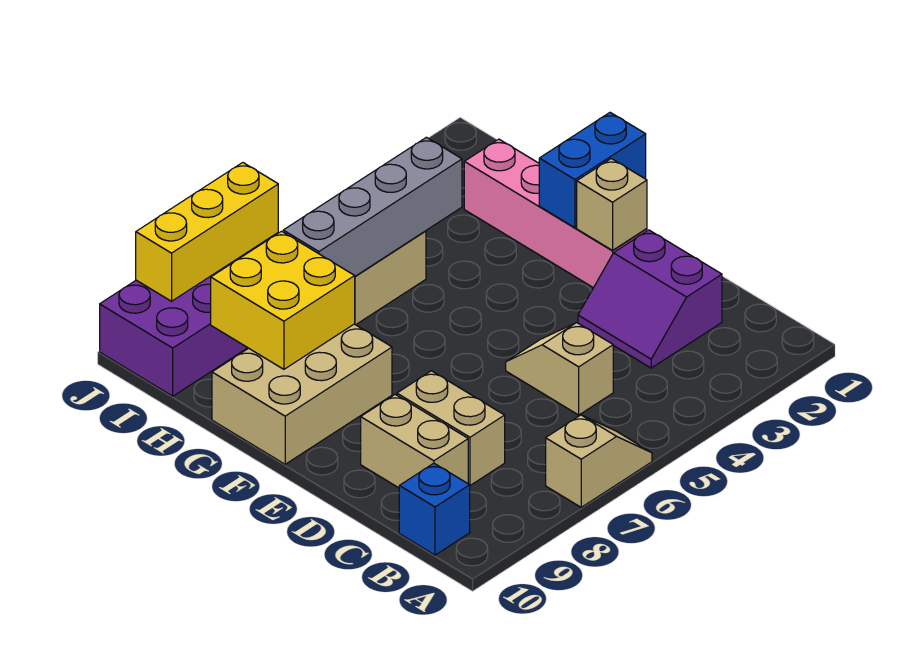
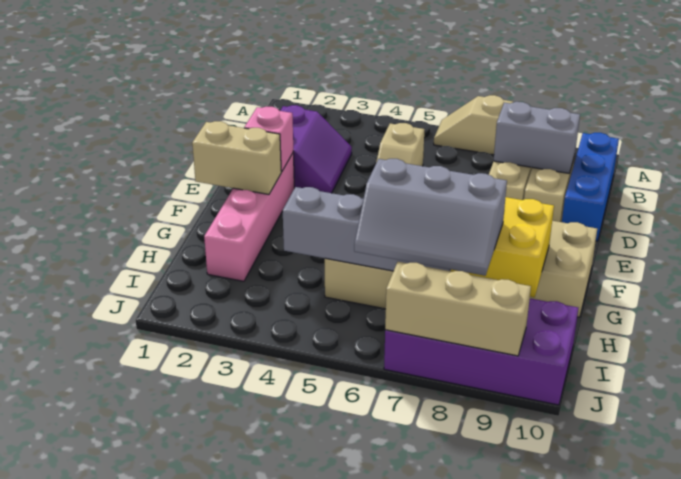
blue 1x1 brick [399,463,470,555] -> blue 1x3 brick [562,133,619,241]
none -> grey 1x2 brick [494,102,580,173]
tan 1x1 brick [577,159,647,250] -> pink 1x1 brick [244,107,293,172]
blue 1x2 brick [539,112,646,228] -> tan 1x2 brick [192,121,281,194]
none -> grey 2x3 slope [354,159,507,276]
yellow 1x3 brick [136,163,278,301] -> tan 1x3 brick [385,262,531,356]

